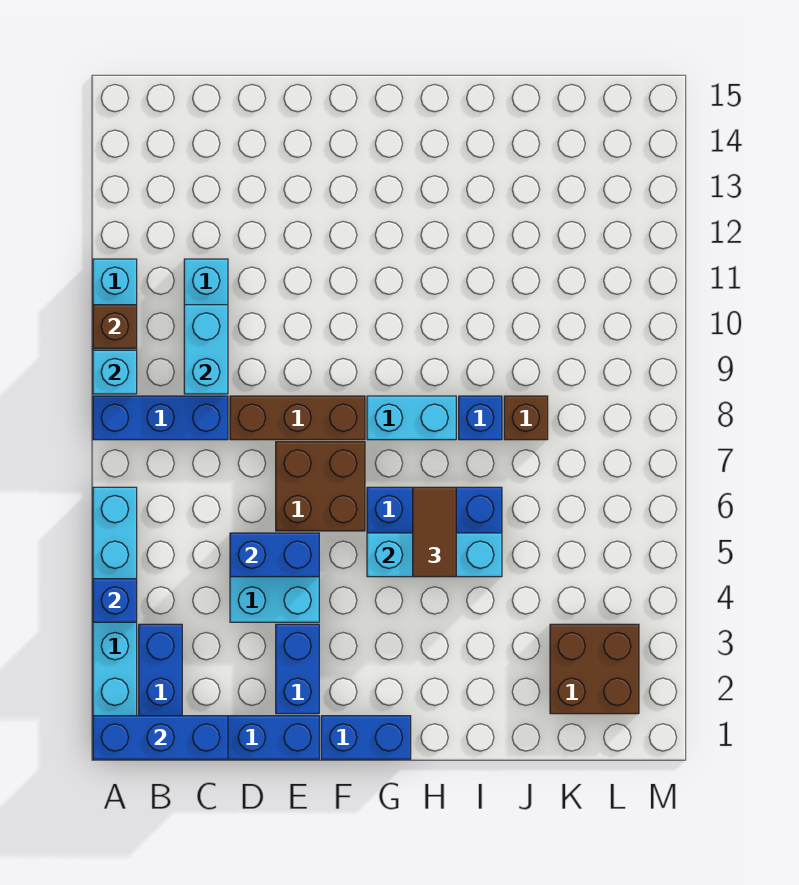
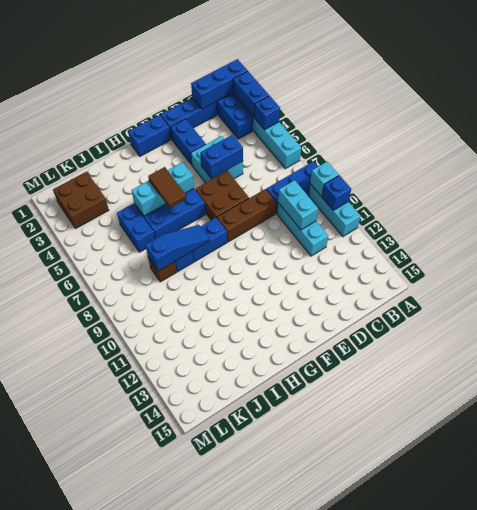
none -> blue 1x2 brick [233,71,269,117]
brown 1x1 brick [93,305,137,348] -> blue 1x1 brick [322,175,351,210]
cyan 1x2 brick [367,396,456,440] -> blue 1x2 brick [193,218,227,262]
none -> blue 1x3 slope [146,225,210,271]
none -> blue 1x2 brick [117,204,155,252]

